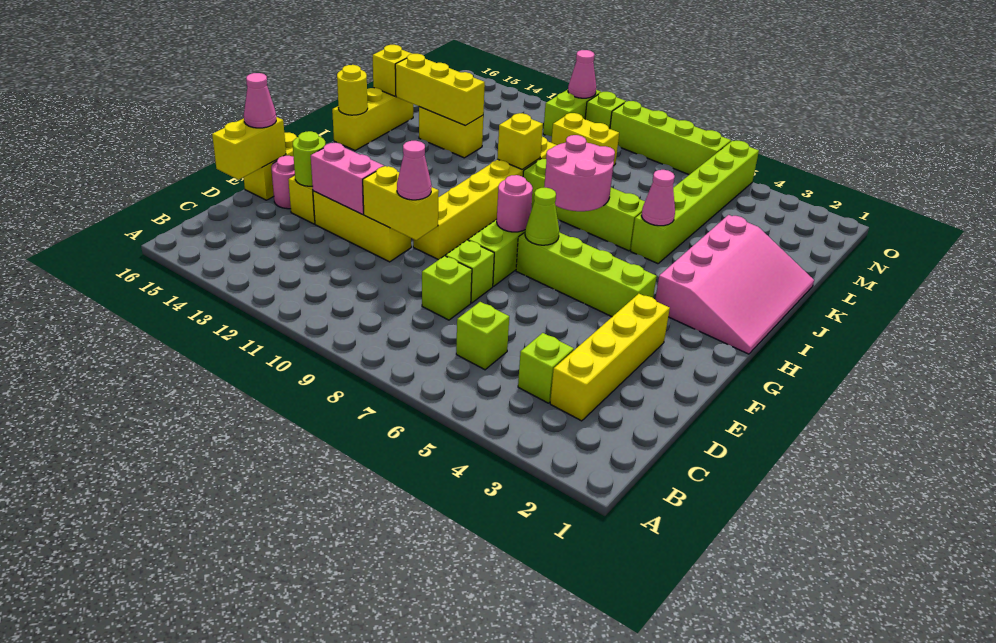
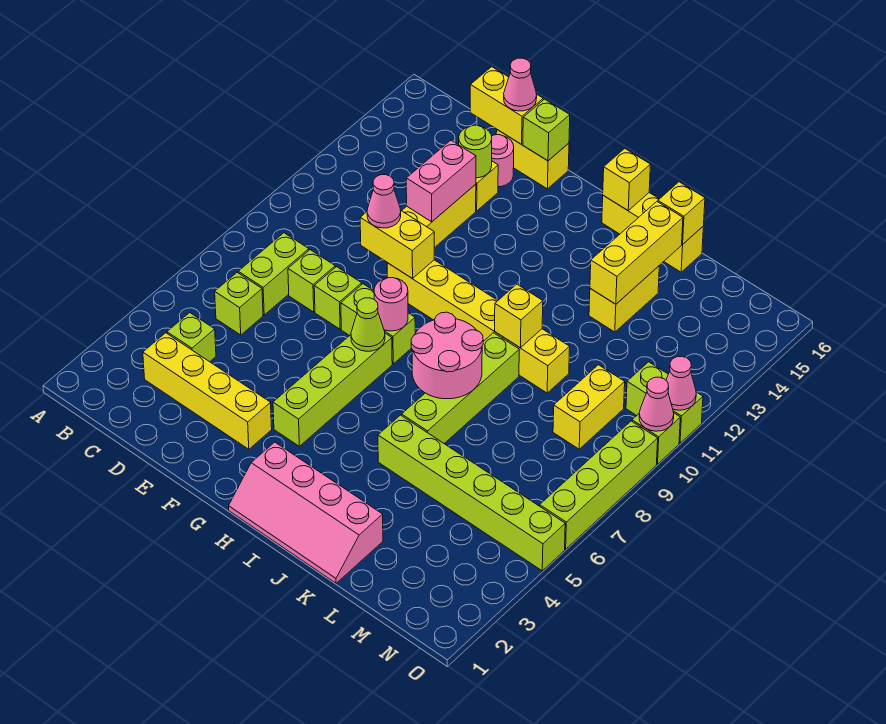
none -> lime 1x2 brick [238,233,309,315]
yellow 1x2 brick [363,166,439,240] -> yellow 1x2 brick turned to [360,210,434,278]
none -> lime 1x1 brick [523,99,570,161]
pink 3x4 slope [655,215,814,354] -> pink 2x4 slope [229,442,383,583]
yellow 1x1 round brick [337,65,368,115] -> yellow 1x1 brick [603,149,651,210]
pink 1x1 cone [641,170,675,226] -> pink 1x1 cone moved to [639,377,674,431]

